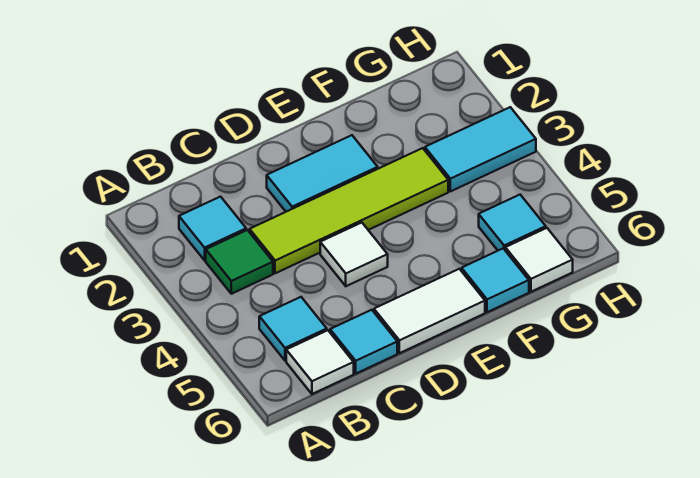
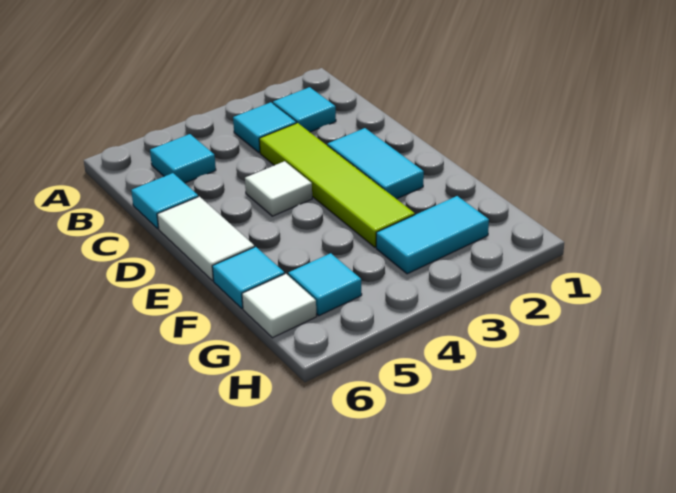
green 1x1 tile [206,230,273,294] -> cyan 1x1 tile [233,102,296,153]
white 1x1 tile [286,330,354,394] -> none
cyan 1x2 tile [425,107,536,191] -> cyan 1x2 tile turned to [376,196,489,274]

